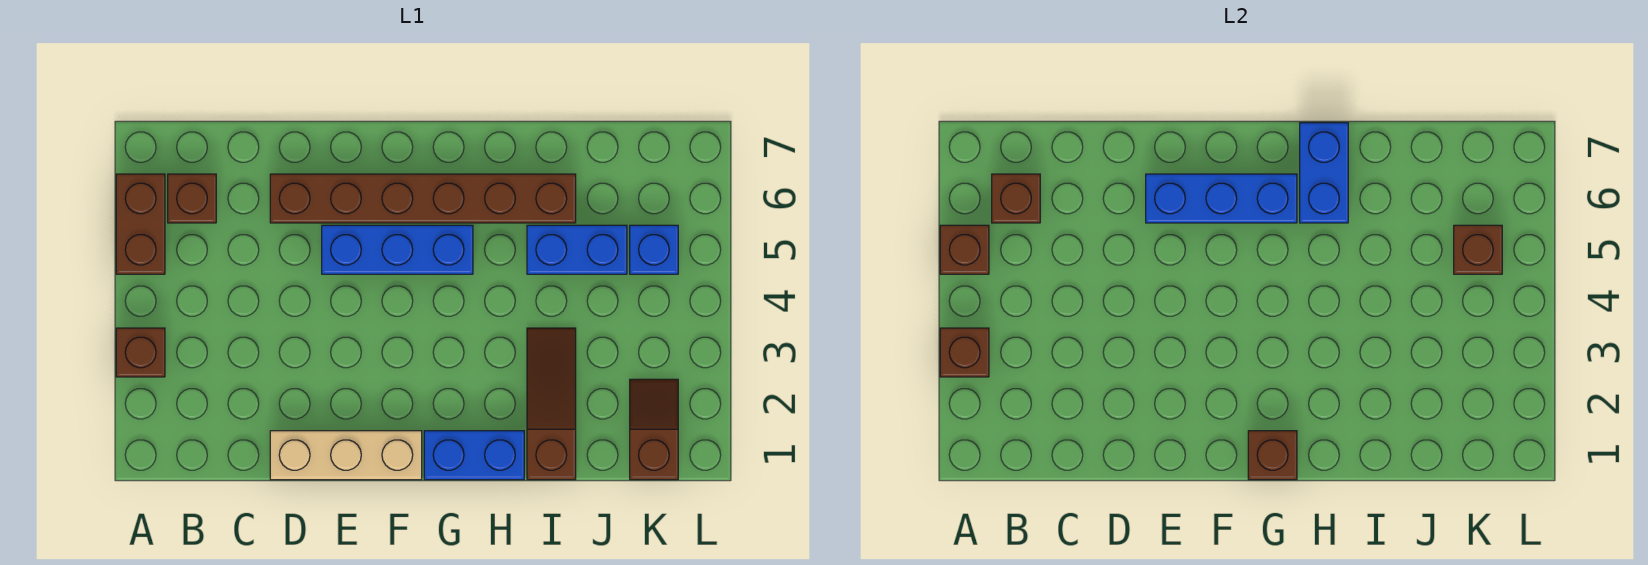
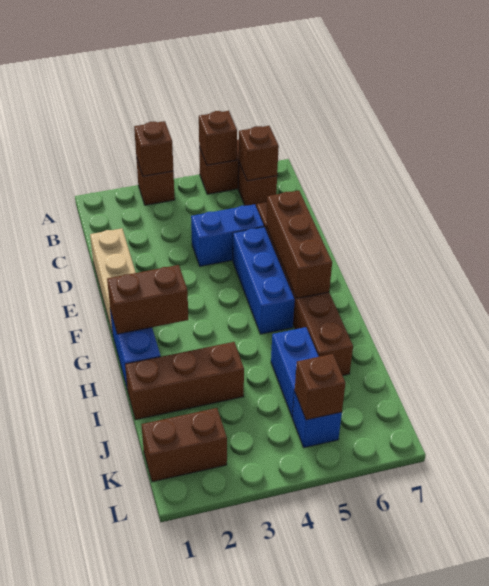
blue 1x3 brick [1146,174,1297,223] -> brown 1x3 brick [266,191,332,299]
brown 1x1 brick [1248,431,1297,480] -> brown 1x2 brick [107,265,188,334]
blue 1x2 brick [1300,123,1348,223] -> blue 1x2 brick moved to [191,204,264,266]
brown 1x3 slope [527,328,576,480] -> brown 1x3 brick [125,342,244,420]
brown 1x2 slope [630,379,678,480] -> brown 1x2 brick [141,408,227,482]

